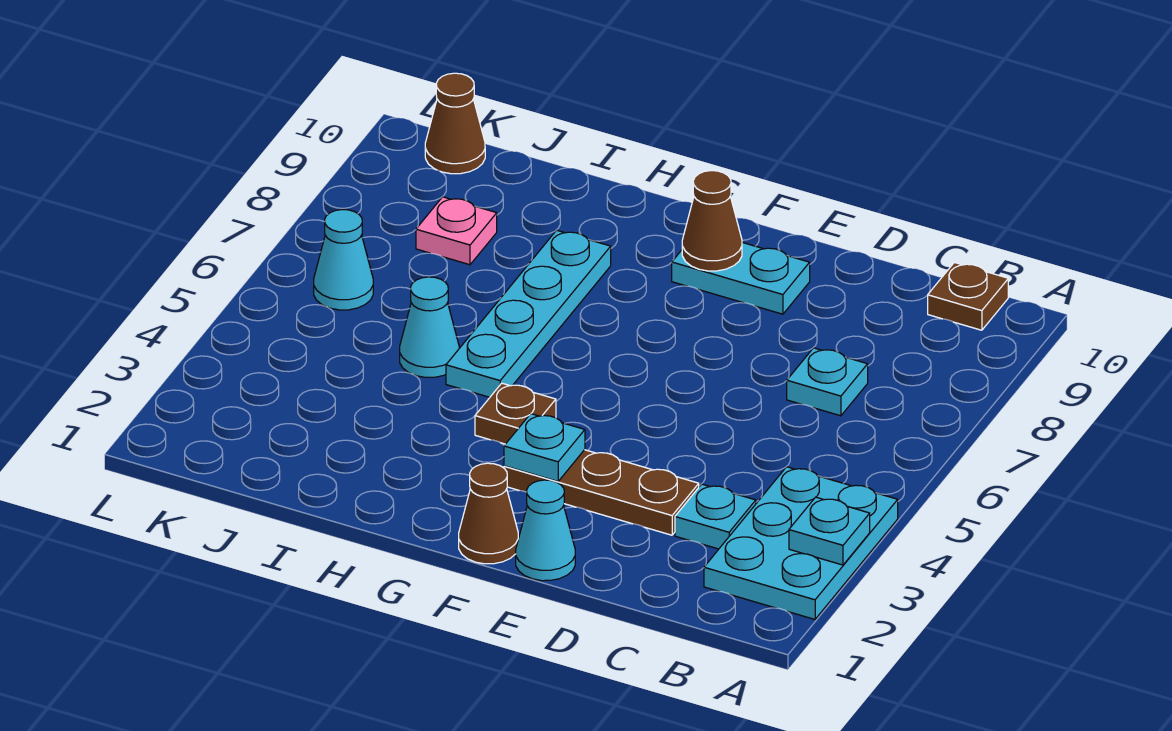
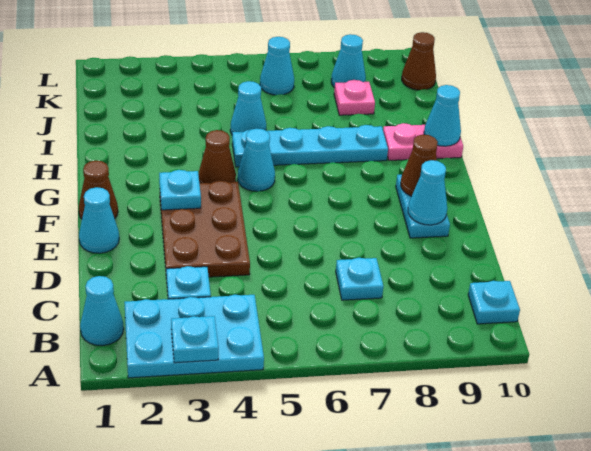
none -> cyan 1x1 cone [80,276,124,346]
brown 1x1 plate [928,262,1008,330] -> cyan 1x1 plate [468,281,520,324]
brown 1x3 plate [504,450,699,535] -> brown 2x3 plate [160,181,250,279]
none -> cyan 1x1 cone [408,160,447,225]
brown 1x1 plate [475,383,556,444] -> brown 1x1 cone [198,130,236,183]
none -> cyan 1x1 cone [238,129,275,191]
none -> pink 1x2 plate [383,123,463,160]
none -> cyan 1x1 cone [424,85,461,146]
none -> cyan 1x1 cone [331,34,366,88]

